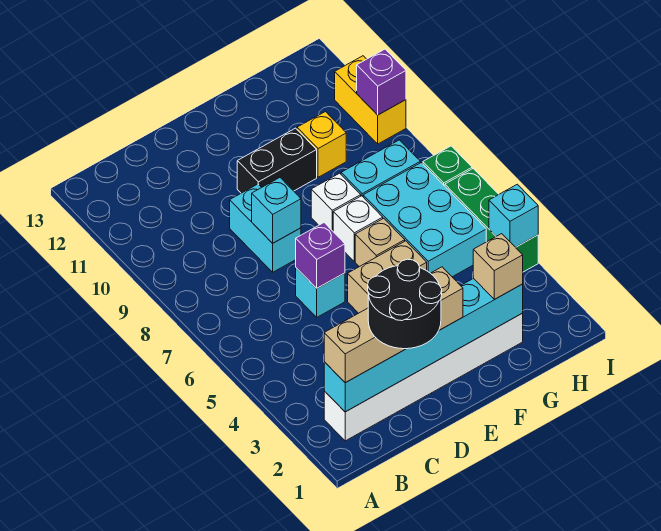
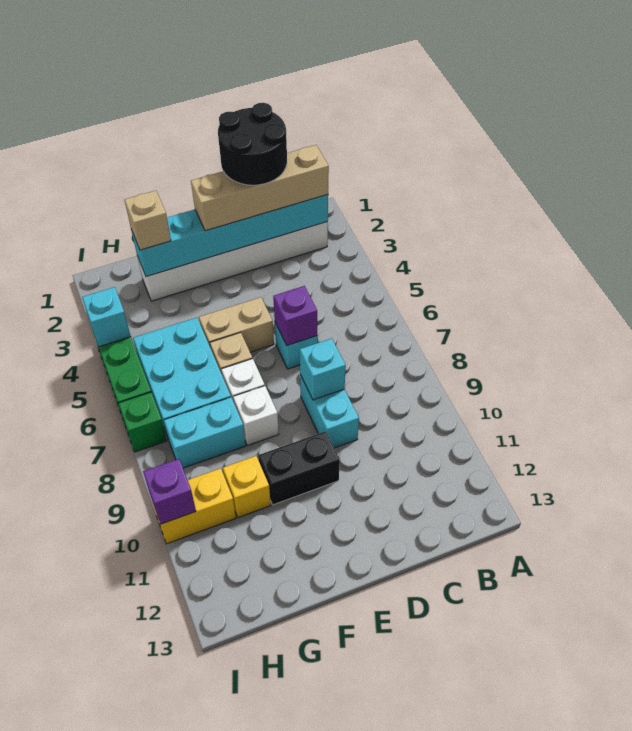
yellow 1x2 brick [335,56,406,144] -> yellow 1x2 brick turned to [153,468,236,544]

